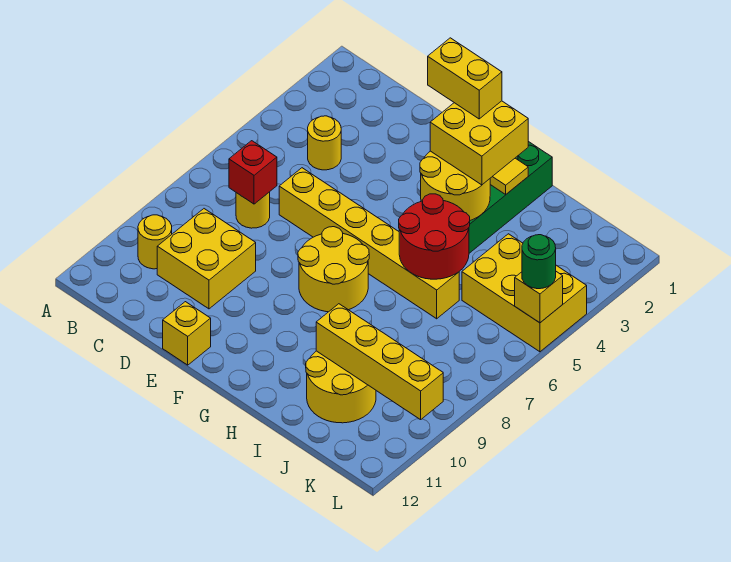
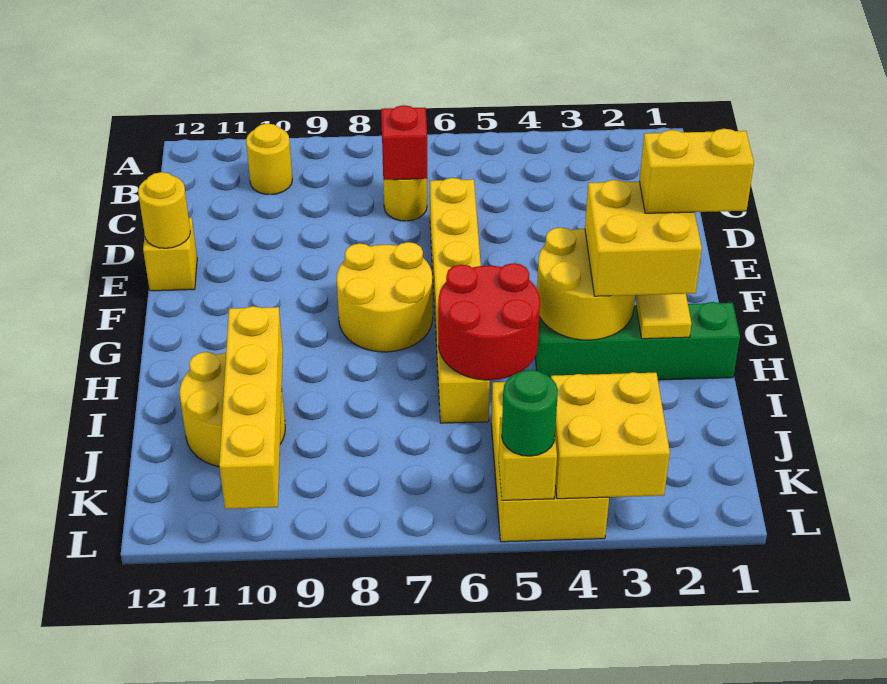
yellow 1x1 round brick [308,116,341,170] -> yellow 1x1 round brick moved to [138,172,190,248]
yellow 2x2 brick [157,209,256,309] -> yellow 2x2 brick moved to [551,372,670,499]
yellow 1x2 brick [428,38,502,119] -> yellow 1x2 brick turned to [640,129,754,213]

